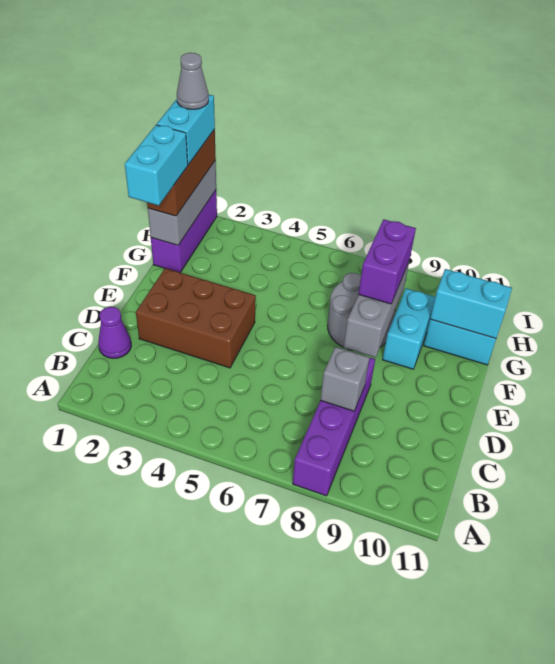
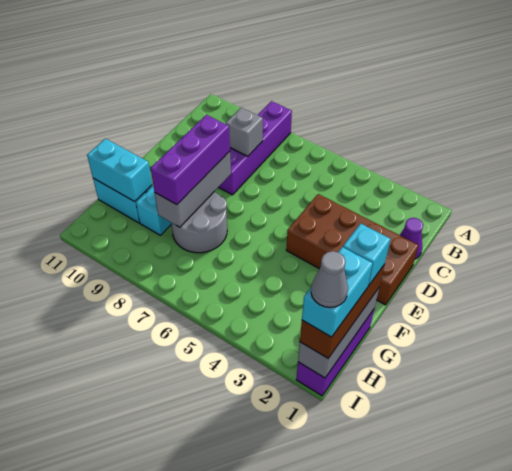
brown 2x3 brick [136,268,256,368] -> brown 2x4 brick [286,194,419,305]
cyan 1x2 brick [125,125,188,206] -> cyan 1x1 brick [343,224,390,286]
purple 1x2 brick [359,219,416,304] -> purple 1x3 brick [151,115,230,205]

